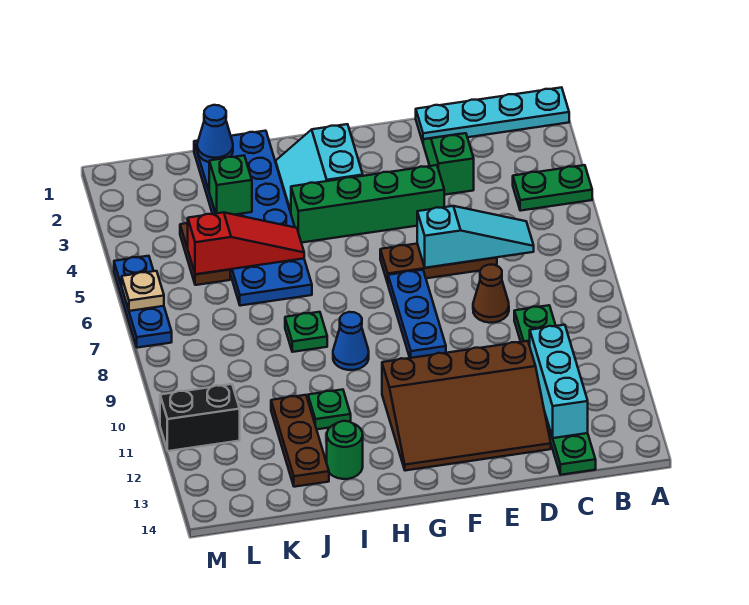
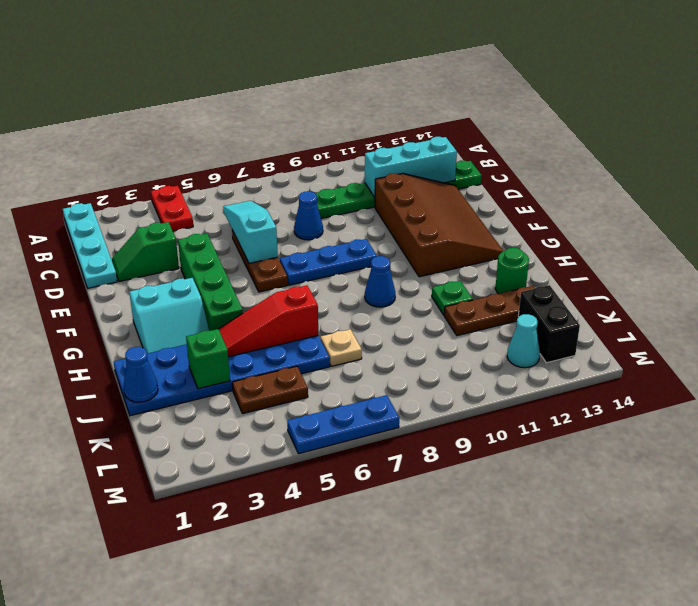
green 1x2 plate [513,165,592,211] -> red 1x2 plate [151,186,193,231]
brown 1x1 cone [473,265,509,323] -> blue 1x1 cone [294,191,323,240]
red 1x3 slope [188,212,304,274] -> red 1x3 slope turned to [219,285,318,357]
green 1x1 plate [285,312,327,352] -> none
black 1x2 brick [160,384,240,451] -> black 1x2 brick moved to [518,285,580,363]
none -> cyan 1x1 cone [507,314,540,368]
tan 1x1 plate [122,271,164,311] -> tan 1x1 plate moved to [320,329,362,366]

